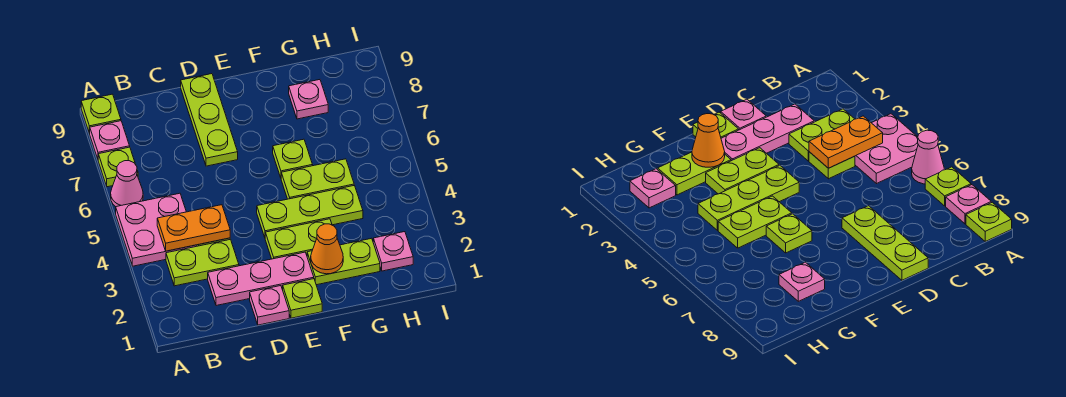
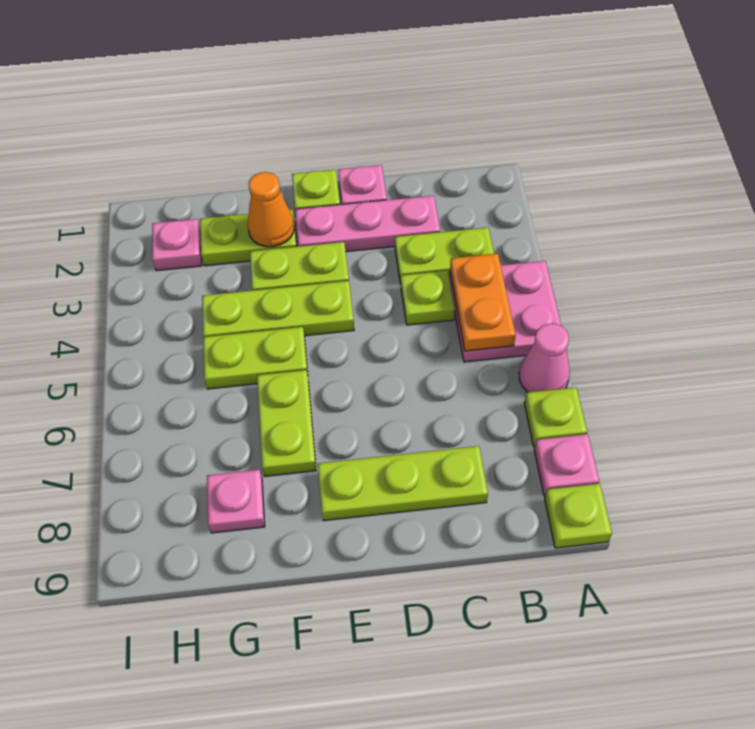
orange 1x2 plate [157,205,230,251] -> orange 1x2 plate turned to [450,254,516,351]
lime 1x3 plate [181,74,238,166] -> lime 1x3 plate turned to [318,446,488,520]
lime 1x1 plate [273,139,313,178] -> lime 1x2 plate [257,370,316,476]

